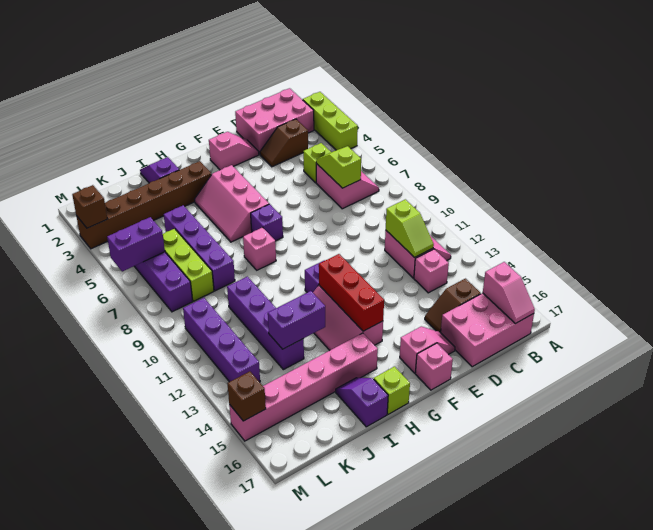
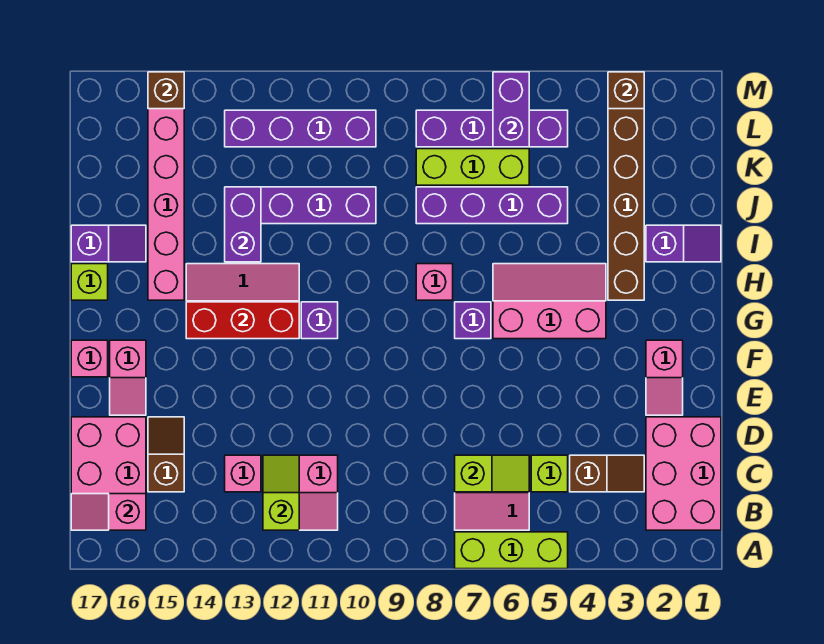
lime 1x3 brick [303,92,358,150] -> lime 1x3 brick moved to [455,532,568,569]
brown 1x2 slope [260,119,308,167] -> brown 1x2 slope turned to [570,455,644,492]
lime 1x2 slope [386,199,434,257] -> lime 1x2 slope turned to [263,455,299,530]

